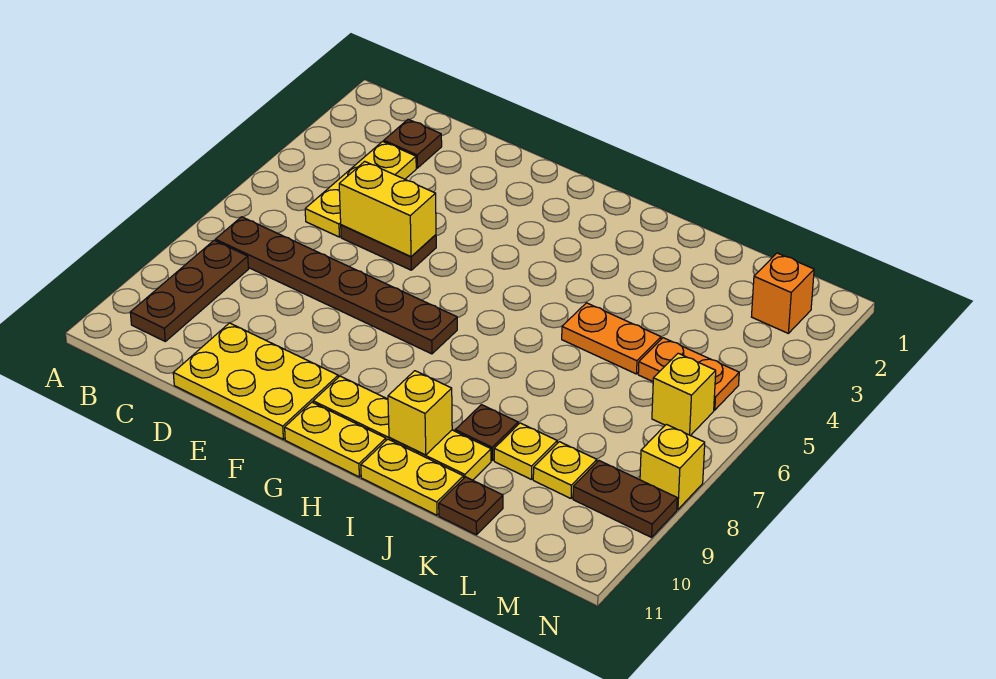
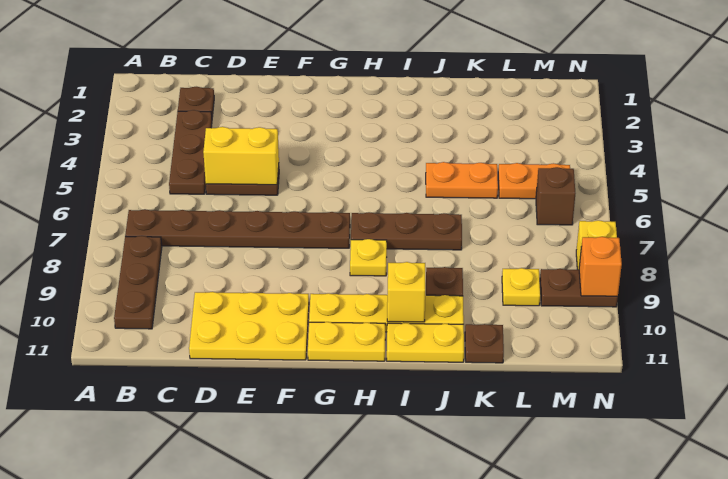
yellow 1x3 plate [305,141,416,237] -> brown 1x3 plate [169,110,212,194]
none -> brown 1x3 plate [351,212,462,250]
yellow 1x1 plate [494,423,557,480] -> yellow 1x1 plate moved to [350,239,387,276]
orange 1x1 brick [752,253,814,333] -> orange 1x1 brick moved to [579,237,622,296]
yellow 1x1 brick [652,353,716,436] -> brown 1x1 brick [536,167,575,225]

